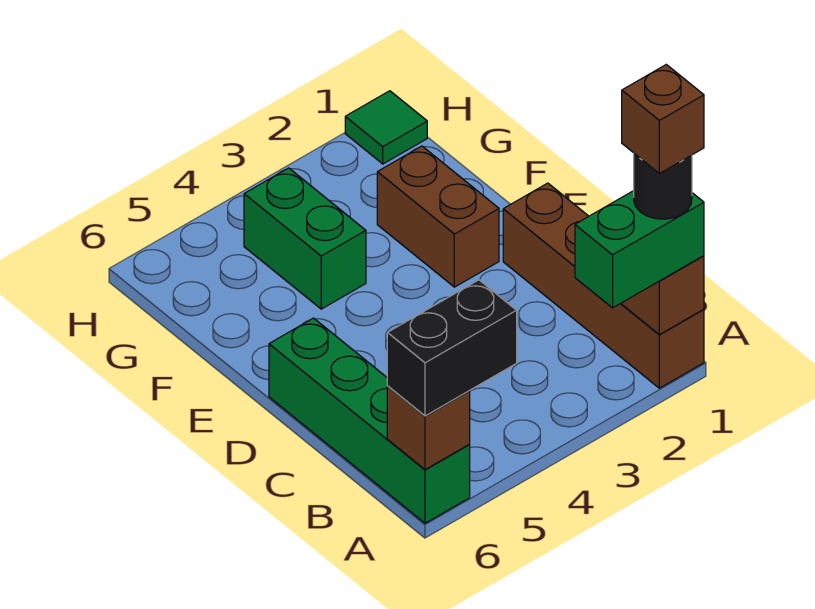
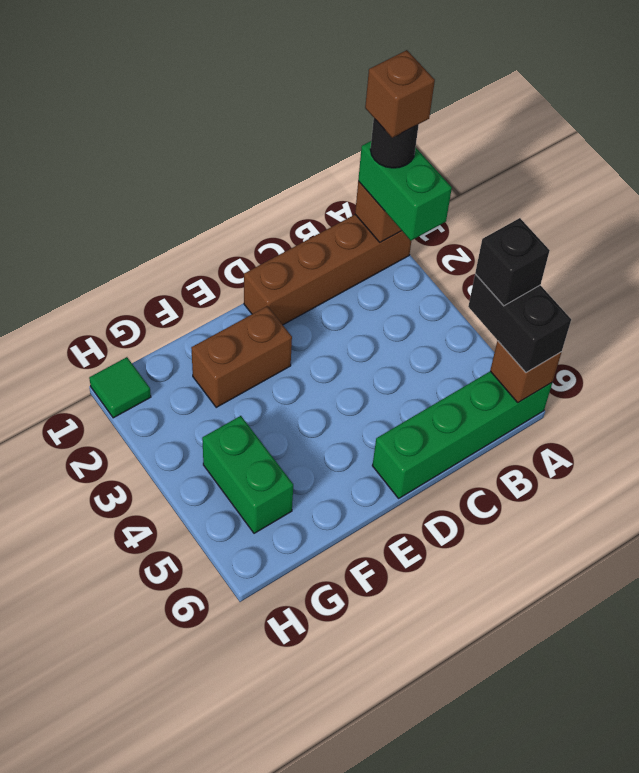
none -> black 1x1 brick [475,218,550,306]
green 1x2 brick [244,168,366,309] -> green 1x2 brick turned to [202,416,293,533]

